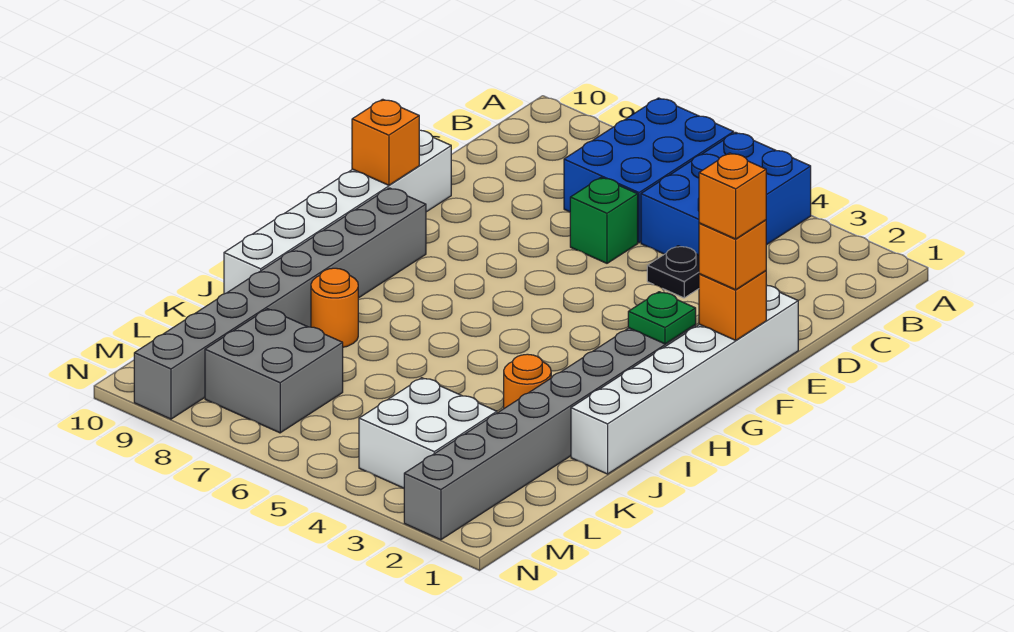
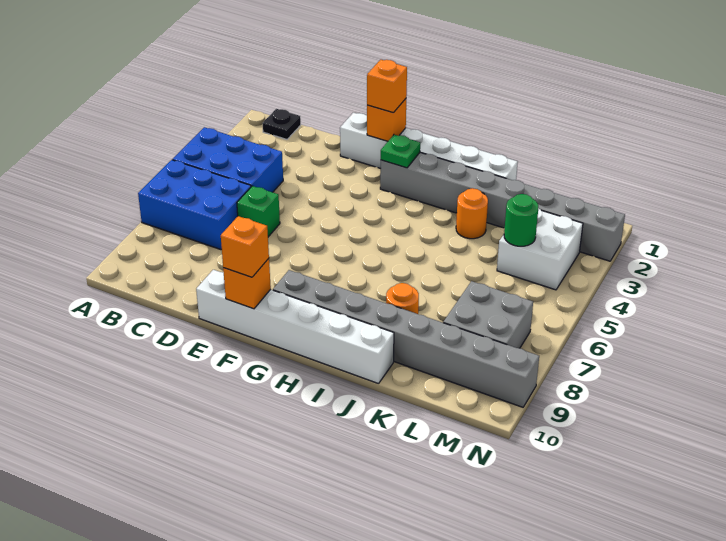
black 1x1 plate [647,246,699,298] -> black 1x1 plate moved to [263,109,301,139]
orange 1x1 brick [699,153,766,239] -> orange 1x1 brick moved to [221,216,269,277]
none -> green 1x1 round brick [504,194,538,246]

